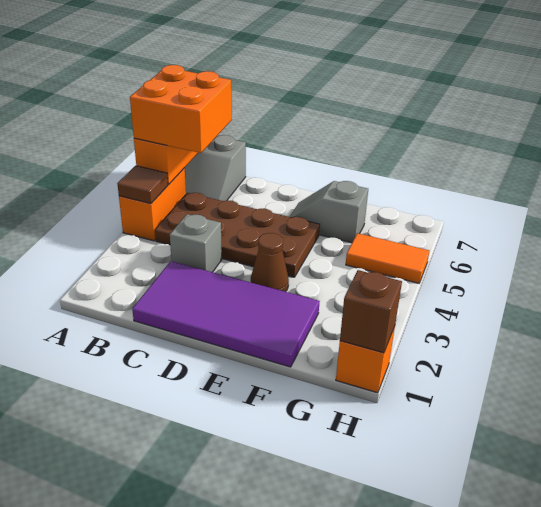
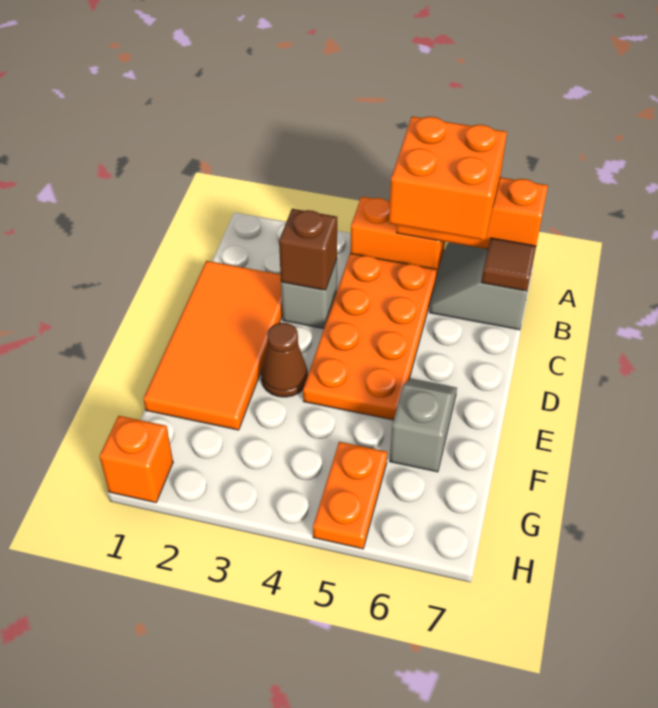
brown 1x1 tile [117,166,168,204] -> brown 1x1 tile moved to [481,238,536,291]
brown 2x4 plate [155,193,320,277] -> orange 2x4 plate [303,253,437,420]
purple 2x4 tile [132,261,320,367] -> orange 2x4 tile [143,261,282,430]
orange 1x2 tile [346,233,429,283] -> orange 1x2 plate [313,442,387,549]
brown 1x1 brick [340,270,402,353] -> brown 1x1 brick moved to [279,209,337,290]

